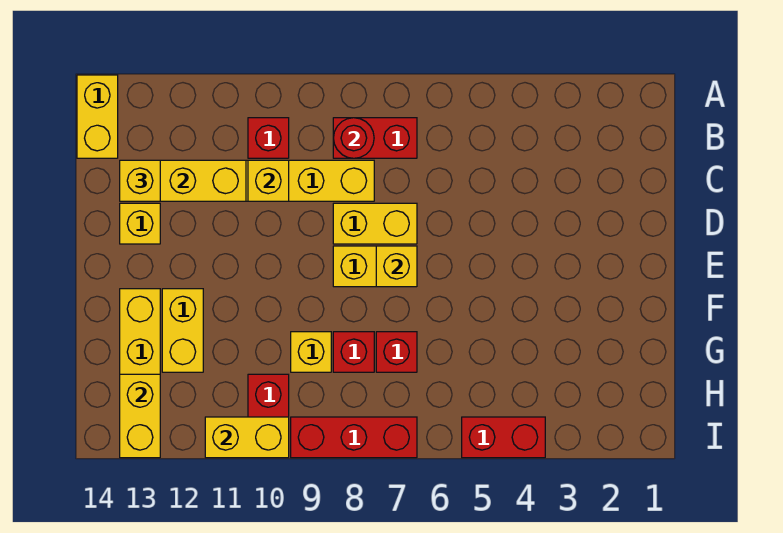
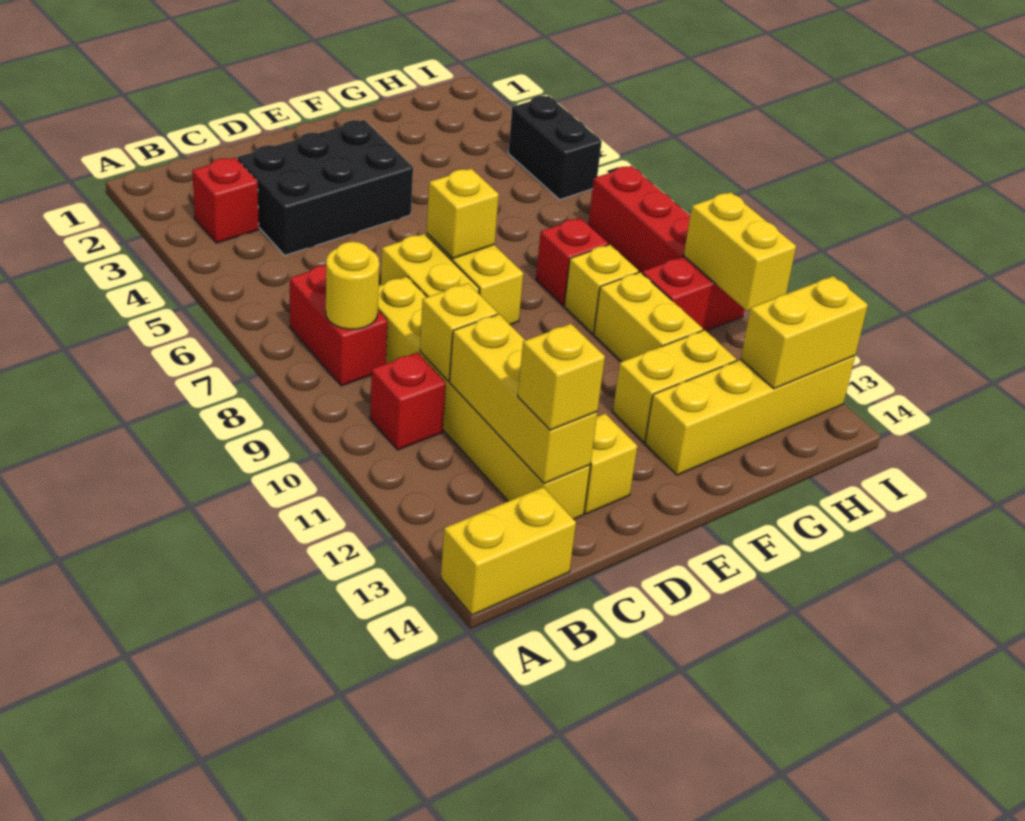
red 1x1 round brick [334,118,374,158] -> yellow 1x1 round brick [326,242,379,329]
none -> black 2x3 brick [237,120,413,255]
red 1x1 brick [376,332,417,372] -> red 1x1 brick moved to [192,158,259,243]
none -> yellow 1x2 brick [594,272,703,362]
red 1x2 brick [462,417,545,458] -> black 1x2 brick [508,96,602,200]

